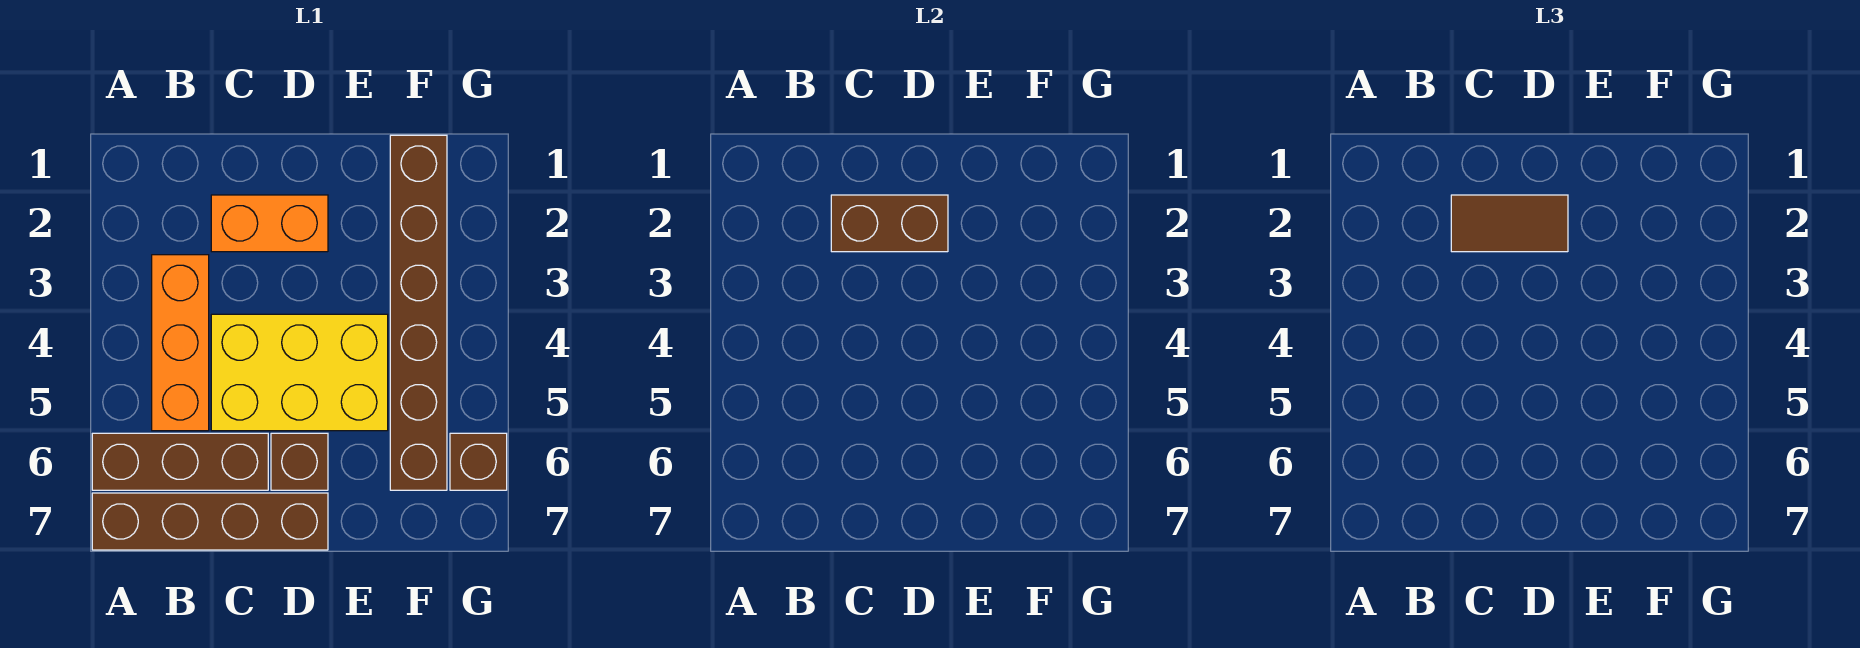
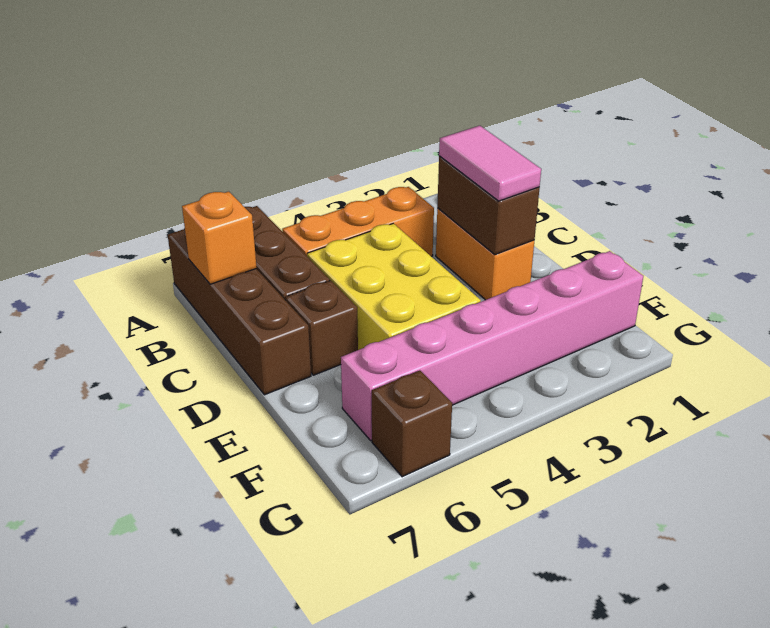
none -> orange 1x1 brick [182,192,257,284]
brown 1x2 tile [1451,195,1568,252] -> pink 1x2 tile [439,126,541,201]
brown 1x6 brick [390,135,447,490] -> pink 1x6 brick [341,251,643,440]

